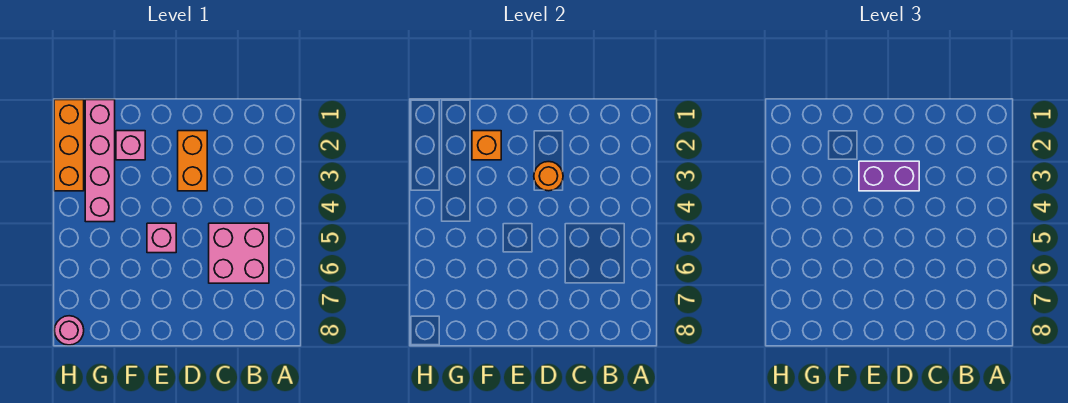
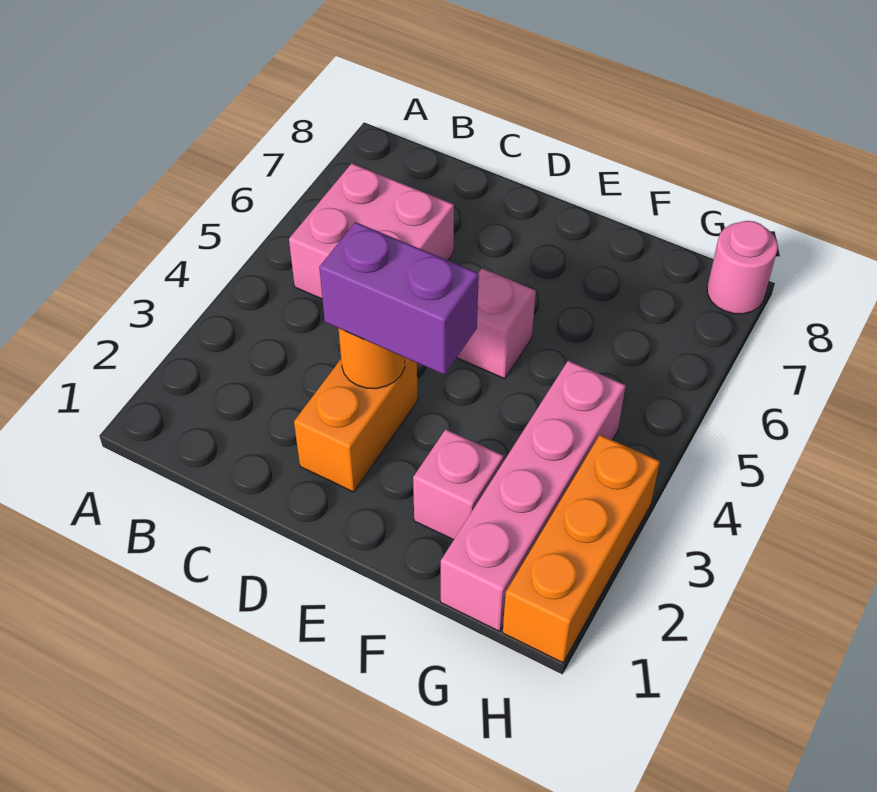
orange 1x1 brick [472,131,501,160] -> none

